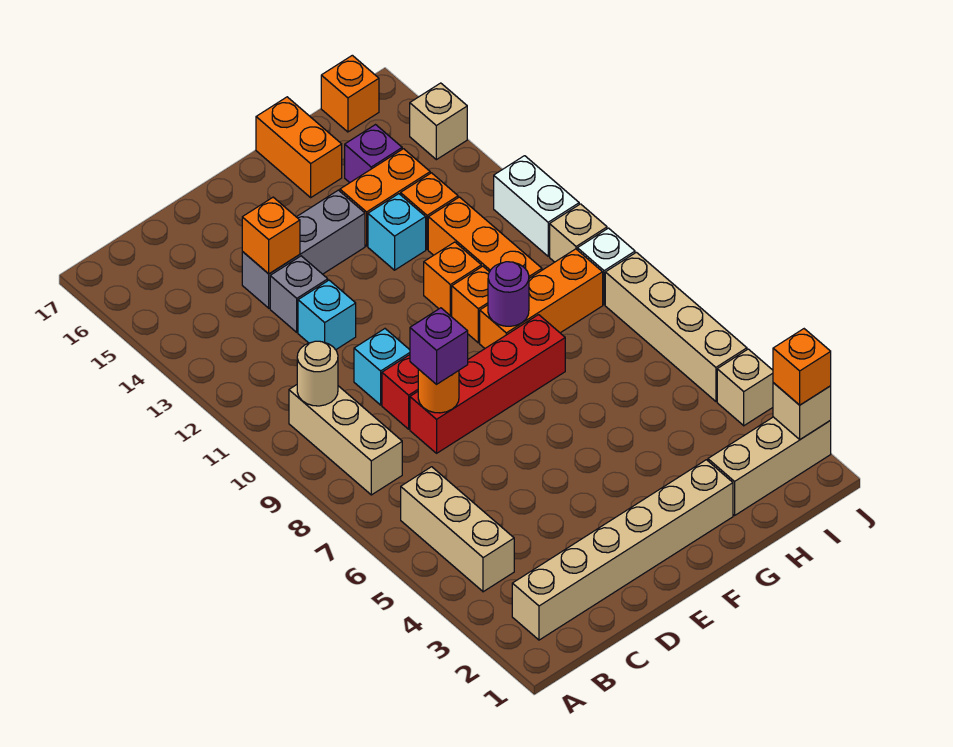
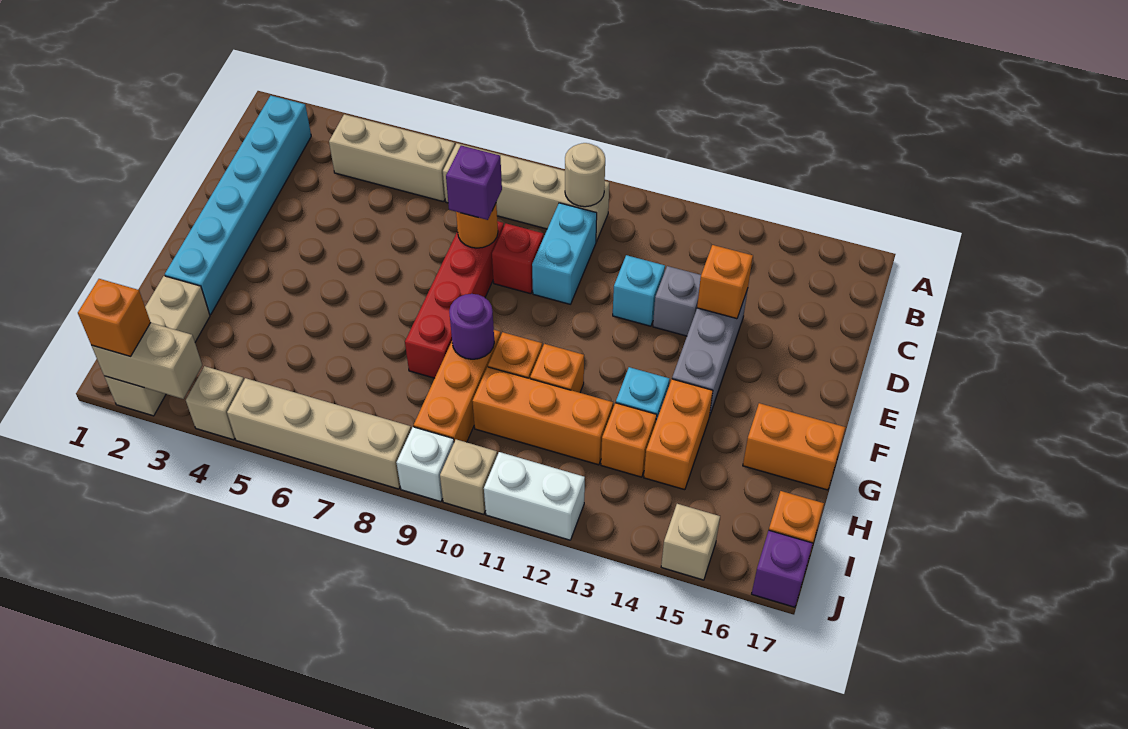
tan 1x6 brick [512,460,733,640] -> cyan 1x6 brick [165,96,311,315]
tan 1x3 brick [289,385,402,495] -> tan 1x4 brick [443,143,609,242]
cyan 1x1 brick [354,329,410,405] -> cyan 1x2 brick [532,203,597,304]
purple 1x1 brick [345,125,402,183] -> purple 1x1 brick moved to [752,530,813,607]
tan 1x1 brick [773,383,831,439] -> tan 1x2 brick [91,323,202,399]

